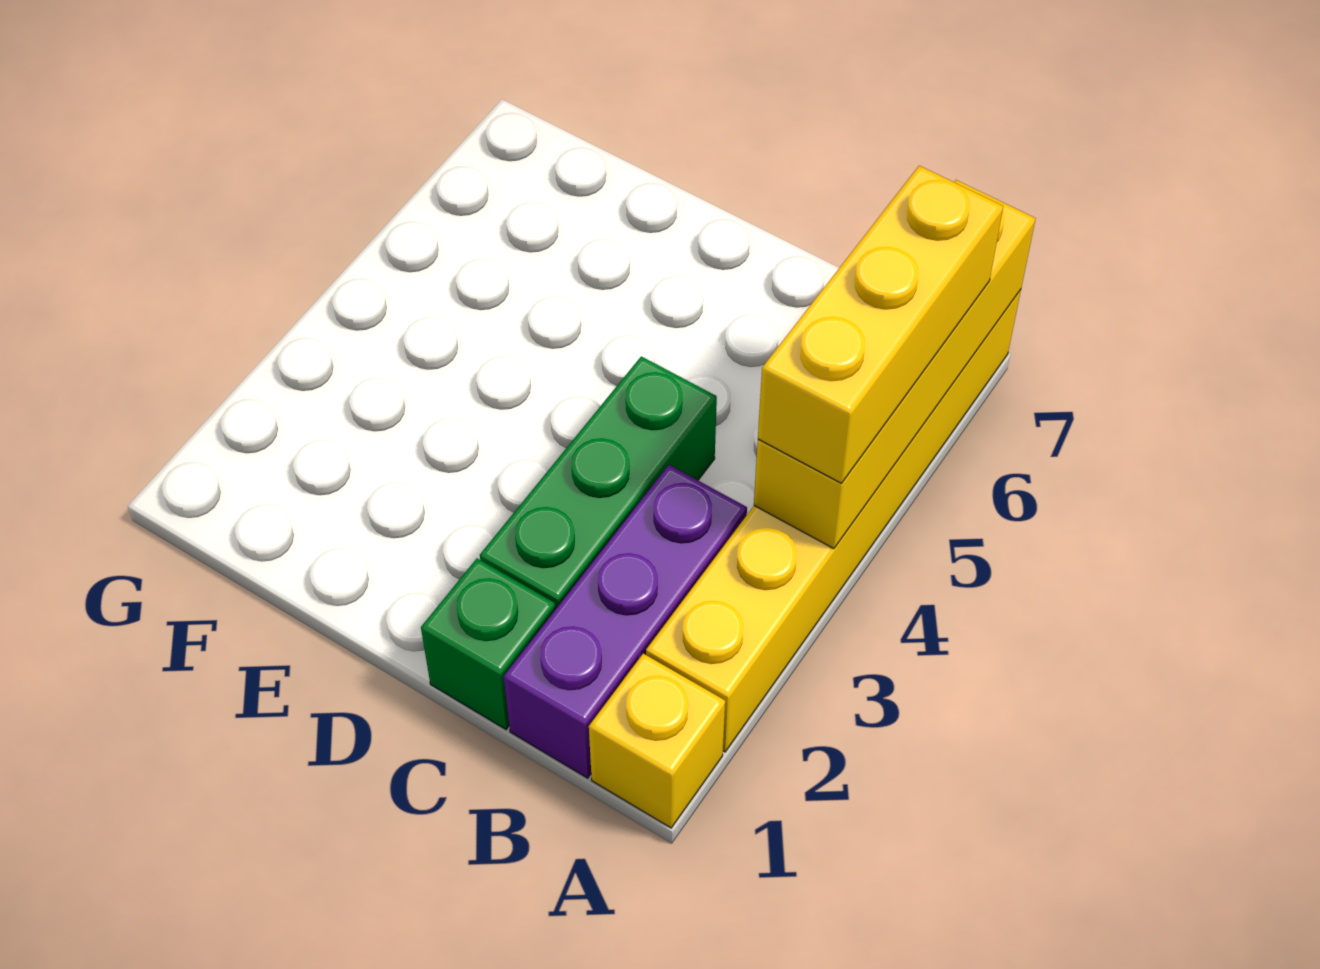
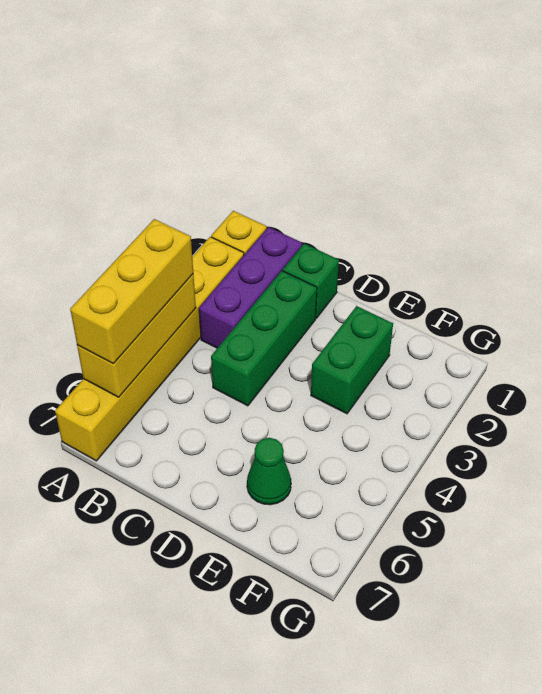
yellow 1x4 brick [754,180,1036,549] -> yellow 1x3 brick [77,274,196,397]
none -> green 1x2 brick [311,306,393,414]
none -> green 1x1 cone [247,438,291,505]

